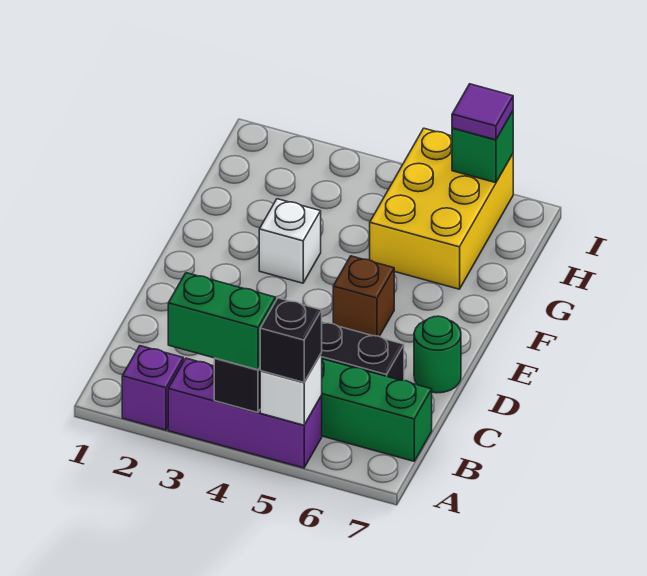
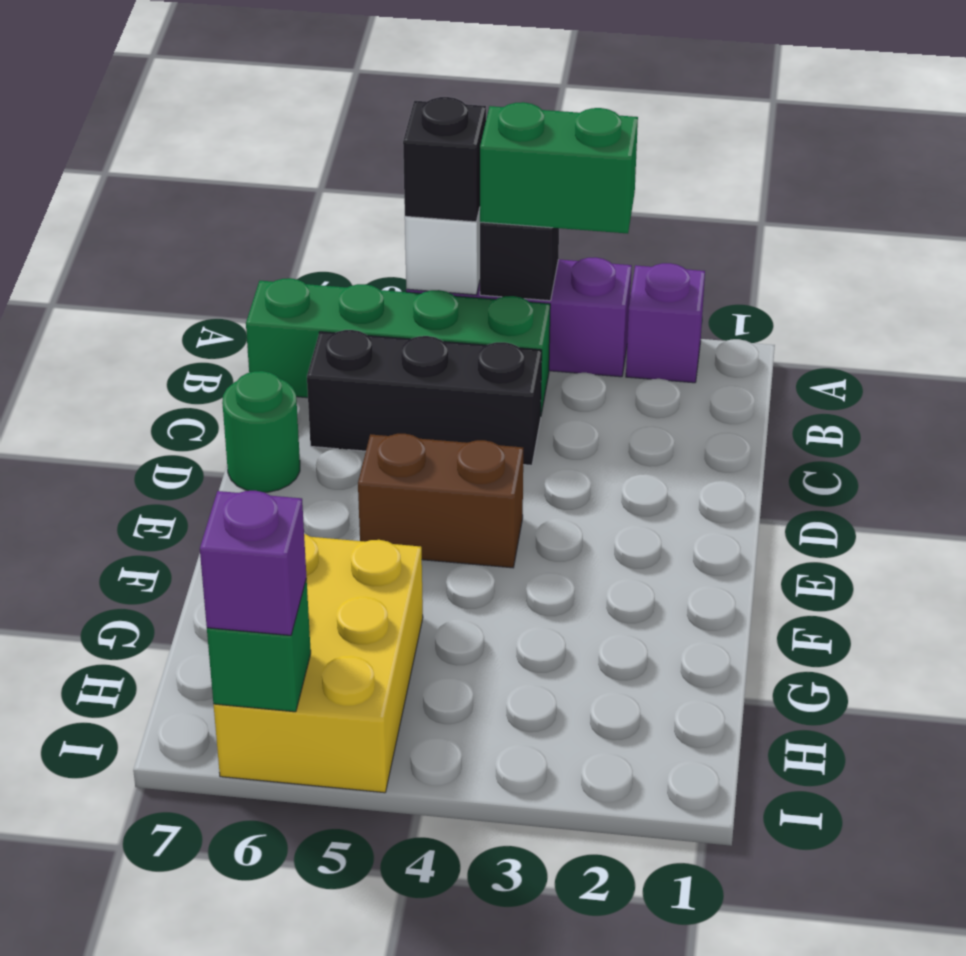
brown 1x1 brick [333,256,394,336] -> brown 1x2 brick [358,434,523,568]
white 1x1 brick [259,199,321,283] -> none
purple 1x1 tile [452,84,513,140] -> purple 1x1 brick [200,491,306,635]

